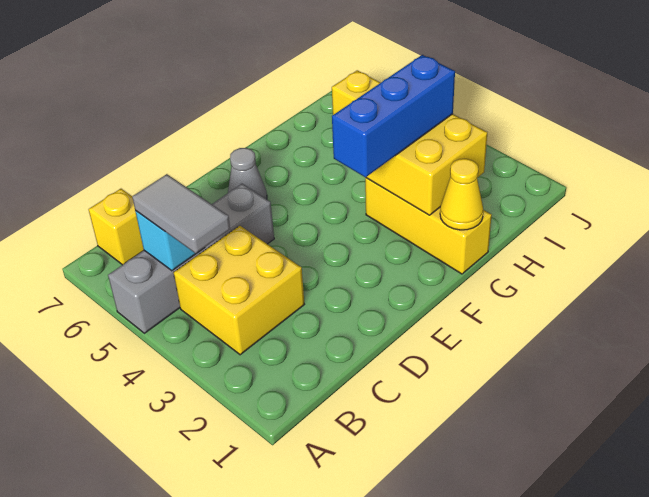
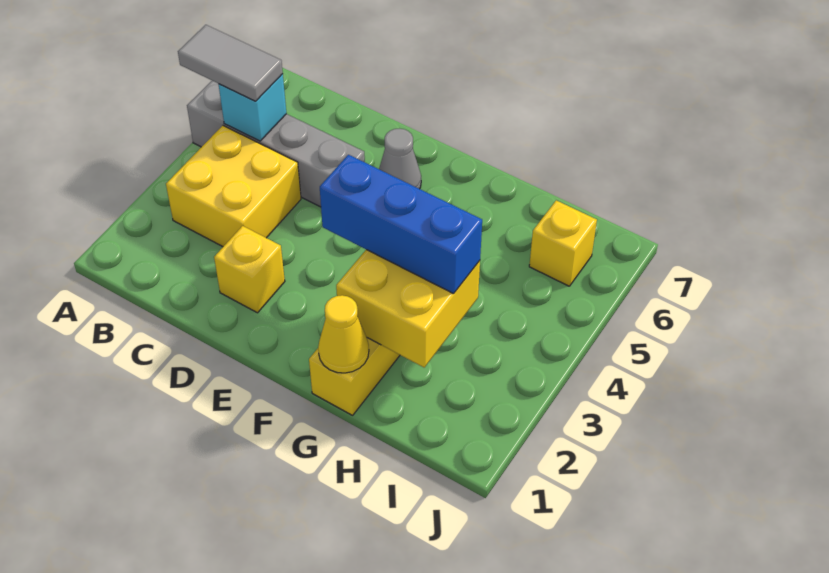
grey 1x2 tile [132,174,230,253] -> grey 1x2 tile turned to [178,25,283,101]
yellow 1x1 brick [89,189,144,265] -> yellow 1x1 brick moved to [214,226,285,313]

